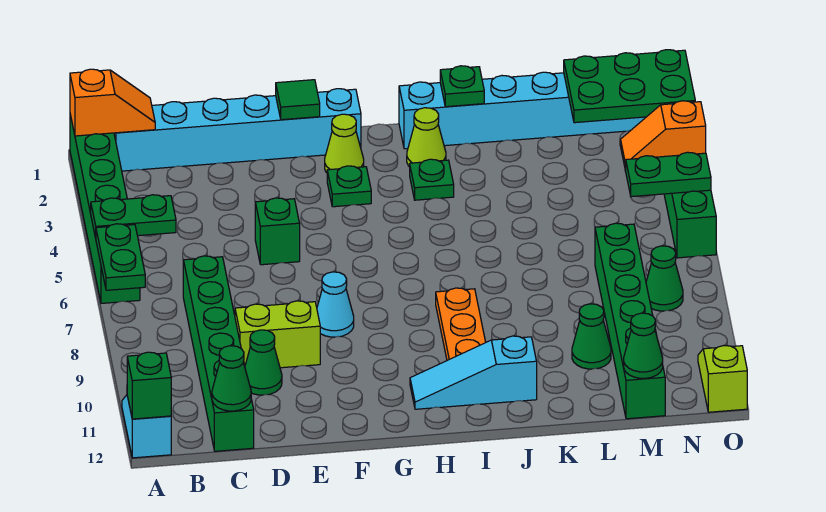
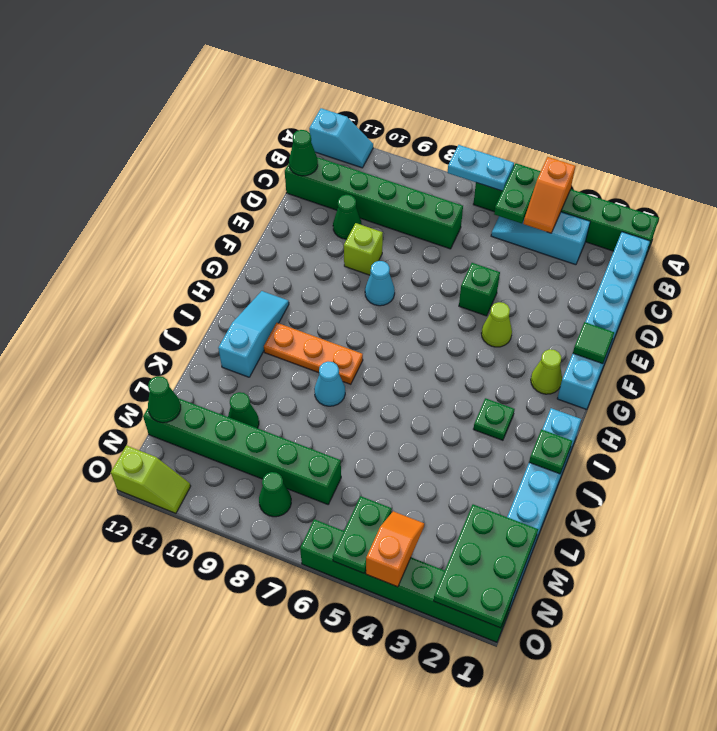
orange 1x2 slope [70,69,155,136] -> orange 1x2 slope moved to [523,157,575,233]
green 1x2 plate [96,224,145,290] -> cyan 1x2 plate [448,145,514,191]
green 1x1 brick [127,352,171,419] -> none
none -> cyan 1x3 slope [491,212,590,265]
lime 1x2 brick [235,301,320,368] -> lime 1x1 brick [344,223,383,275]
green 1x1 plate [327,166,371,207] -> none
lime 1x1 cone [407,108,446,167] -> lime 1x1 cone moved to [481,302,512,347]
none -> cyan 1x1 cone [314,362,345,406]

